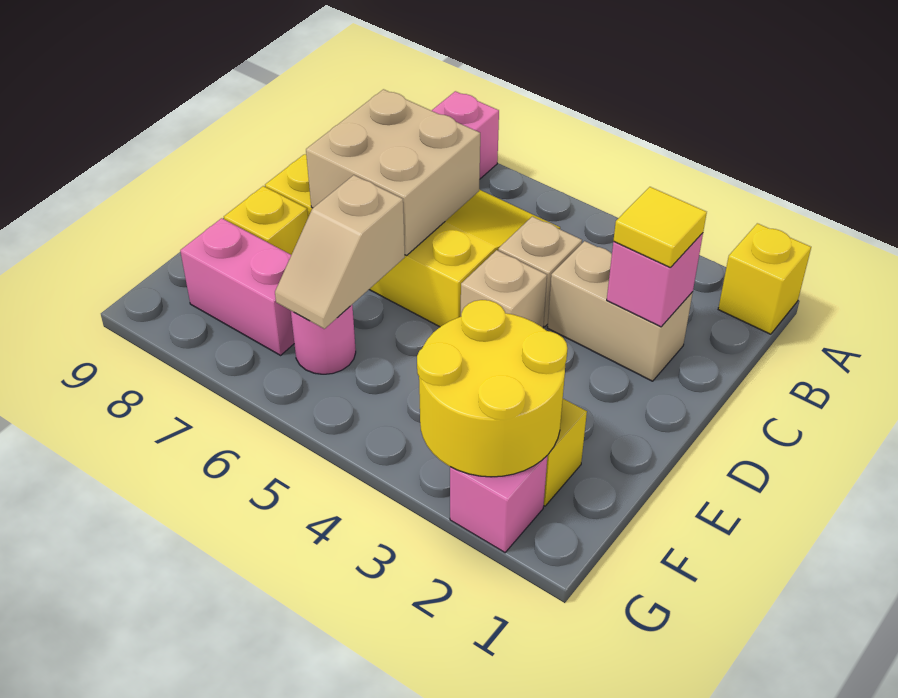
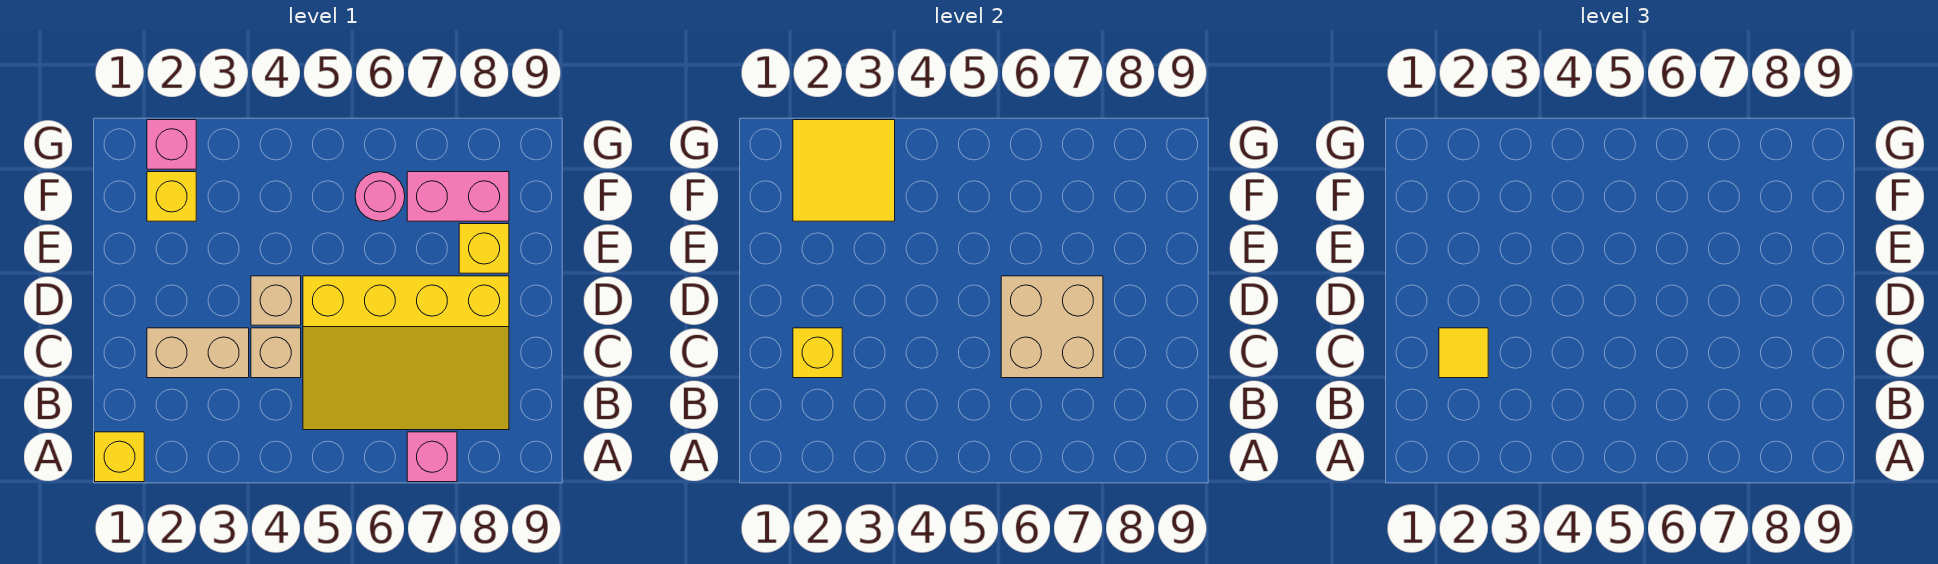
pink 1x1 brick [607,233,703,327] -> yellow 1x1 brick [793,328,842,378]
tan 1x2 slope [275,175,405,329] -> none
yellow 2x2 round brick [417,300,568,477] -> yellow 2x2 tile [793,120,895,221]

